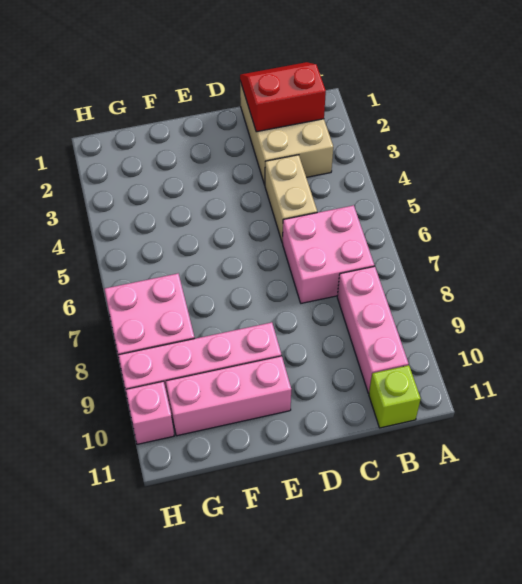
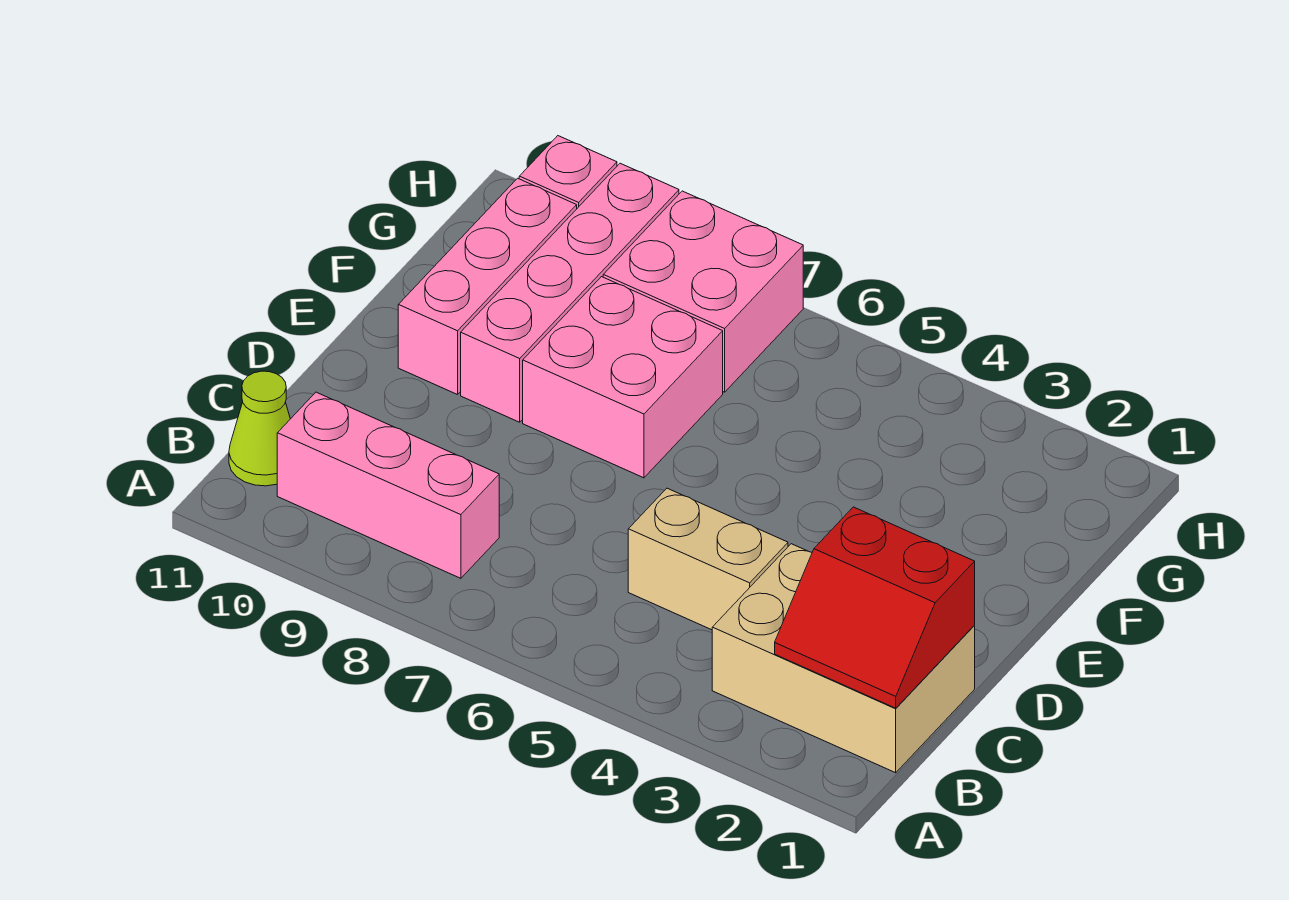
red 2x2 slope [240,62,326,132] -> red 2x2 slope turned to [775,507,975,708]
pink 2x2 brick [283,205,374,303] -> pink 2x2 brick moved to [523,277,723,478]
lime 1x1 brick [369,365,421,428] -> lime 1x1 cone [229,371,290,486]

